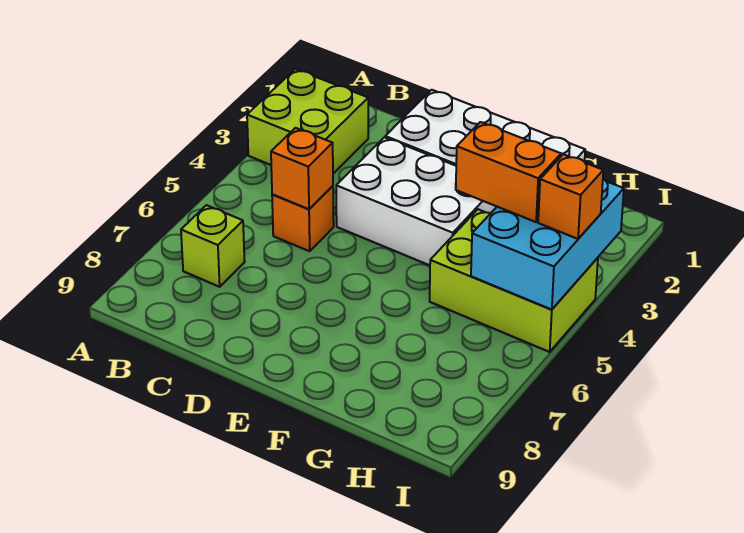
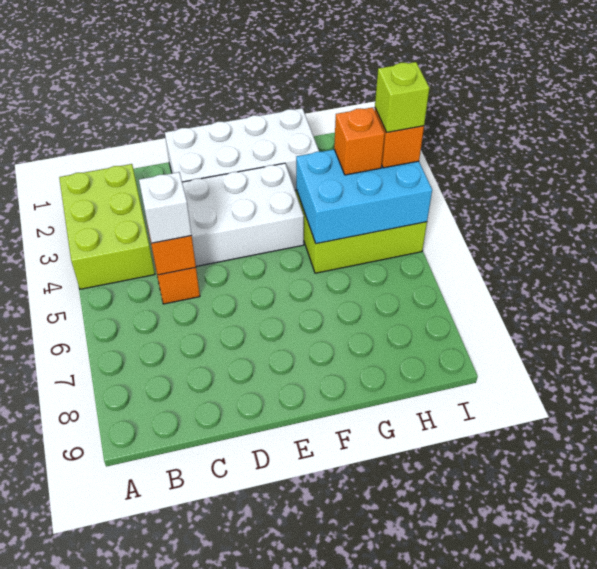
lime 2x2 brick [247,69,368,174] -> lime 2x3 brick [59,164,155,289]
lime 1x1 brick [181,205,245,287] -> lime 1x1 brick moved to [375,62,429,132]
none -> white 1x1 brick [139,172,192,243]
orange 1x2 brick [456,122,561,222] -> orange 1x1 brick [334,107,385,175]
cyan 2x3 brick [471,179,624,310] -> cyan 2x3 brick turned to [296,149,432,244]

